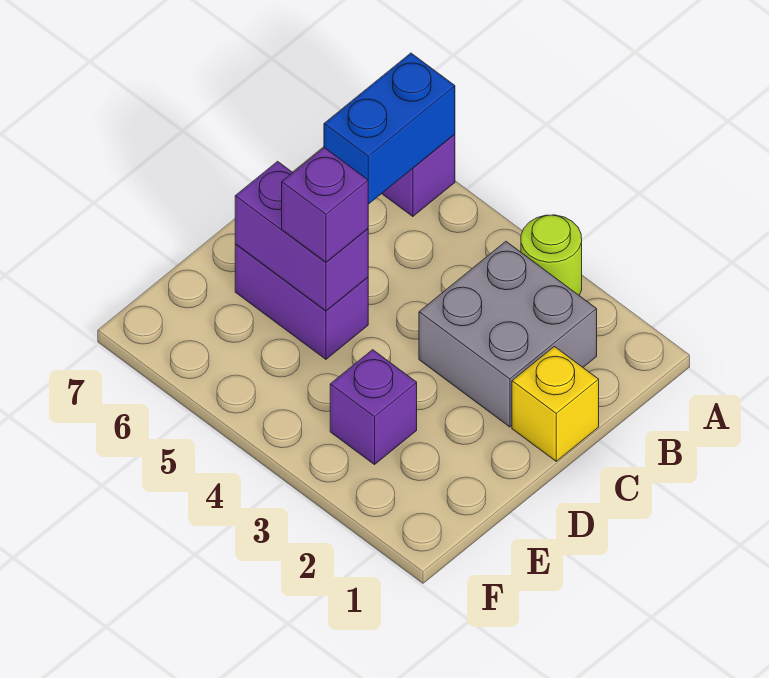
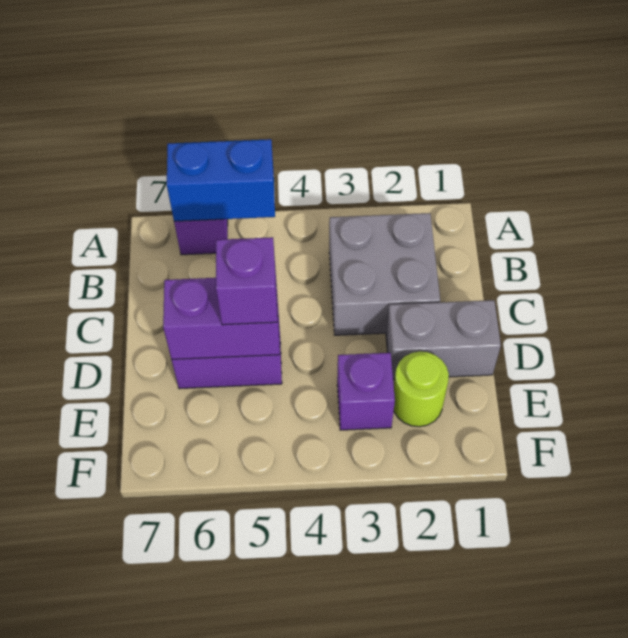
lime 1x1 round brick [521,215,582,295] -> lime 1x1 round brick moved to [394,351,449,427]
blue 1x2 brick [324,53,455,204] -> blue 1x2 brick turned to [167,139,275,221]
yellow 1x1 brick [512,347,599,461] -> none
none -> grey 1x2 brick [386,300,501,379]

